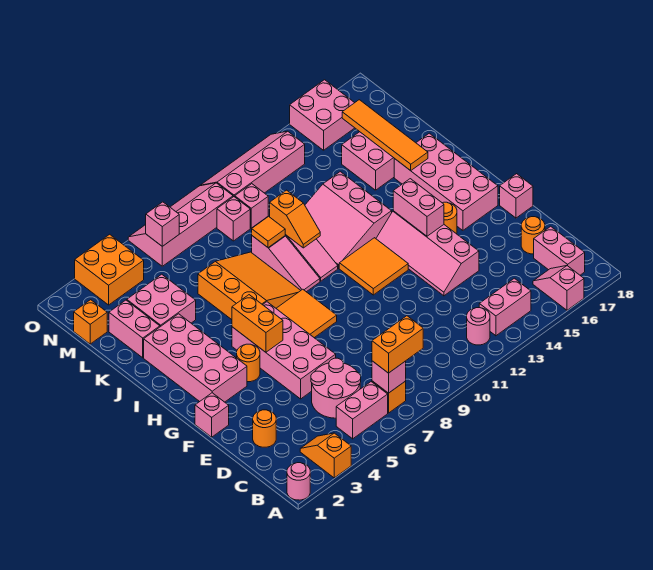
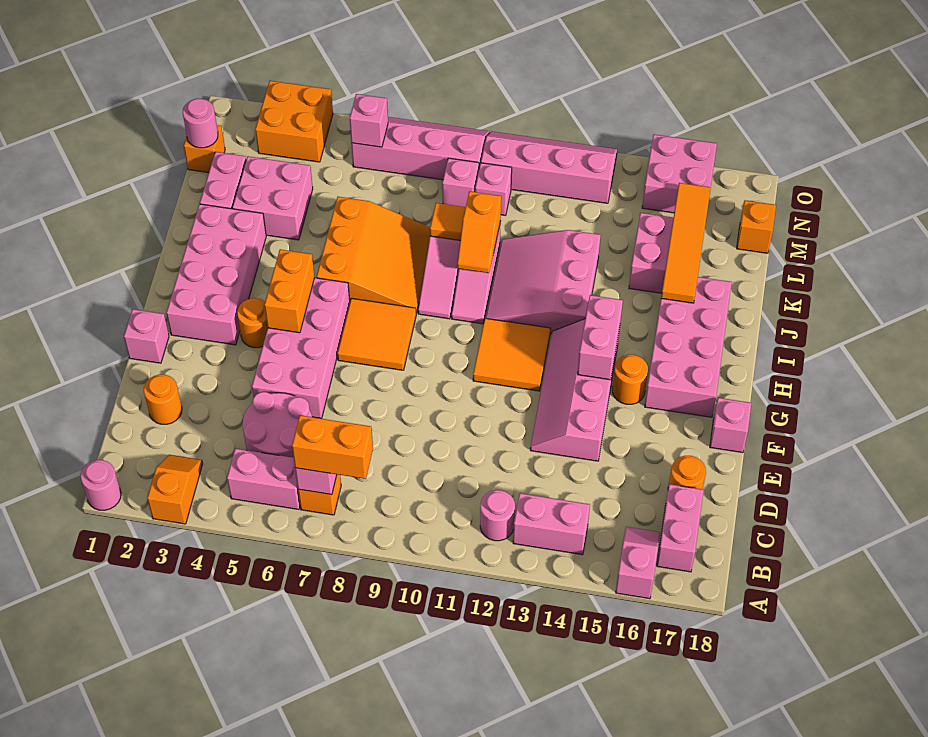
none -> pink 1x1 round brick [183,99,218,148]
none -> orange 1x1 brick [737,200,776,253]

